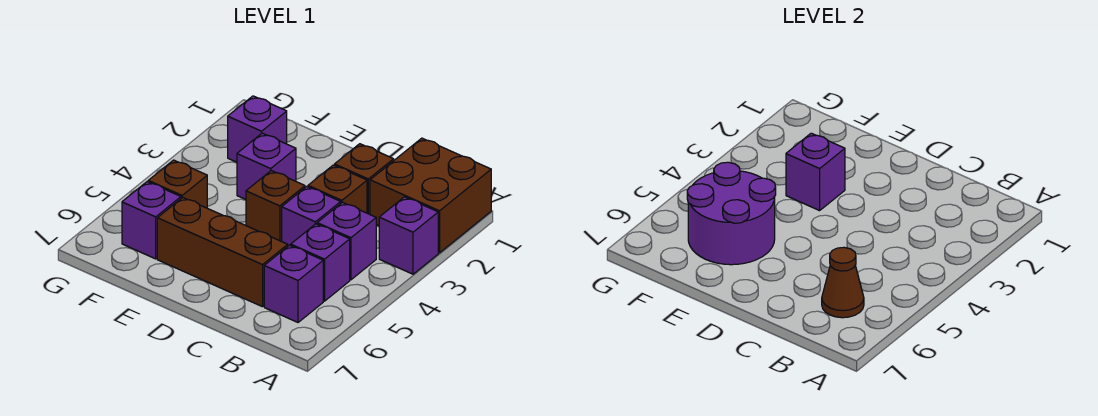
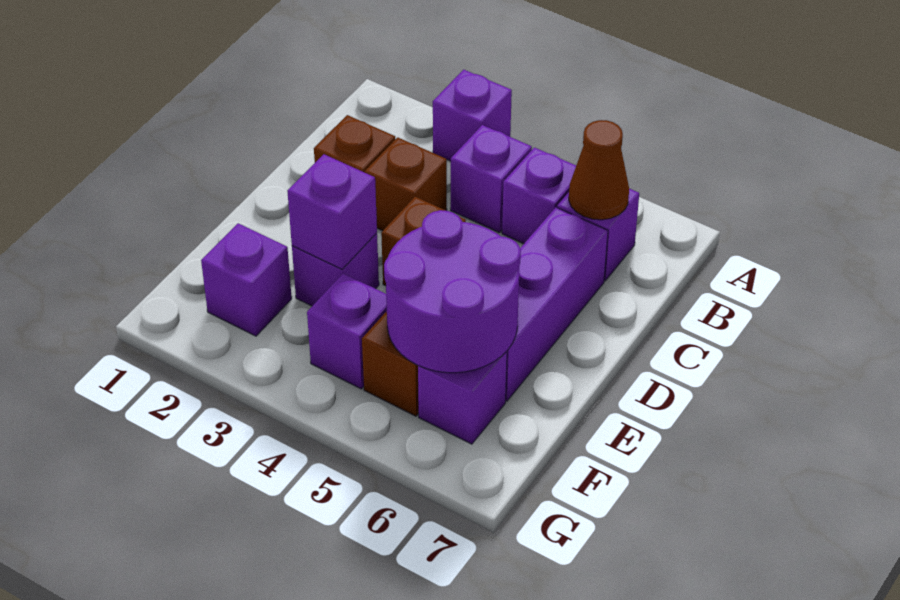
brown 2x2 brick [370,138,491,253] -> none
purple 1x1 brick [282,187,341,246] -> purple 1x1 brick moved to [307,273,387,389]
brown 1x3 brick [157,197,288,307] -> purple 1x3 brick [506,208,608,401]

